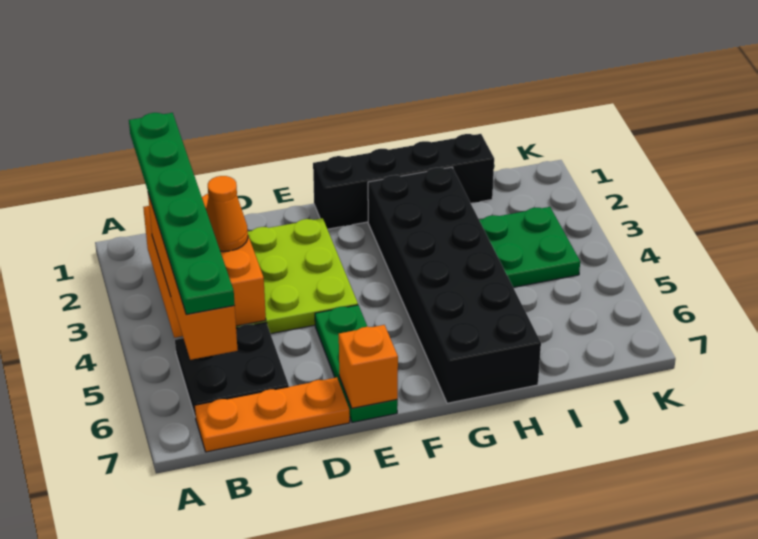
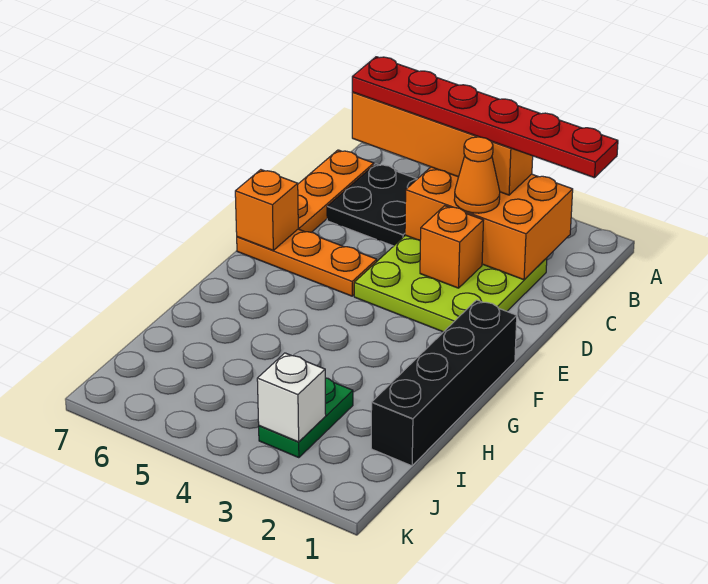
green 1x6 plate [129,113,235,314] -> red 1x6 plate [352,57,618,178]
none -> orange 1x1 brick [420,206,484,288]
green 1x3 plate [315,305,398,422] -> orange 1x3 plate [237,229,377,296]
black 2x6 brick [368,167,541,403] -> none
green 2x2 plate [479,207,580,287] -> green 1x2 plate [259,378,353,458]
none -> white 1x1 brick [257,353,326,442]

